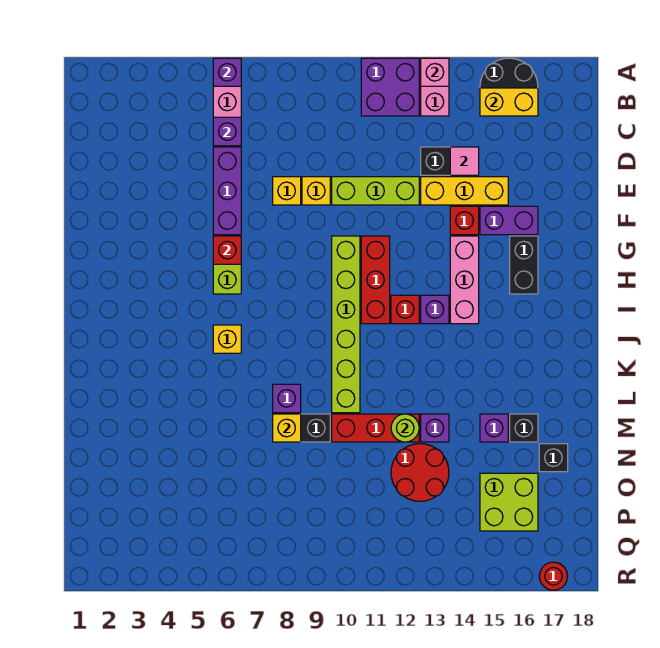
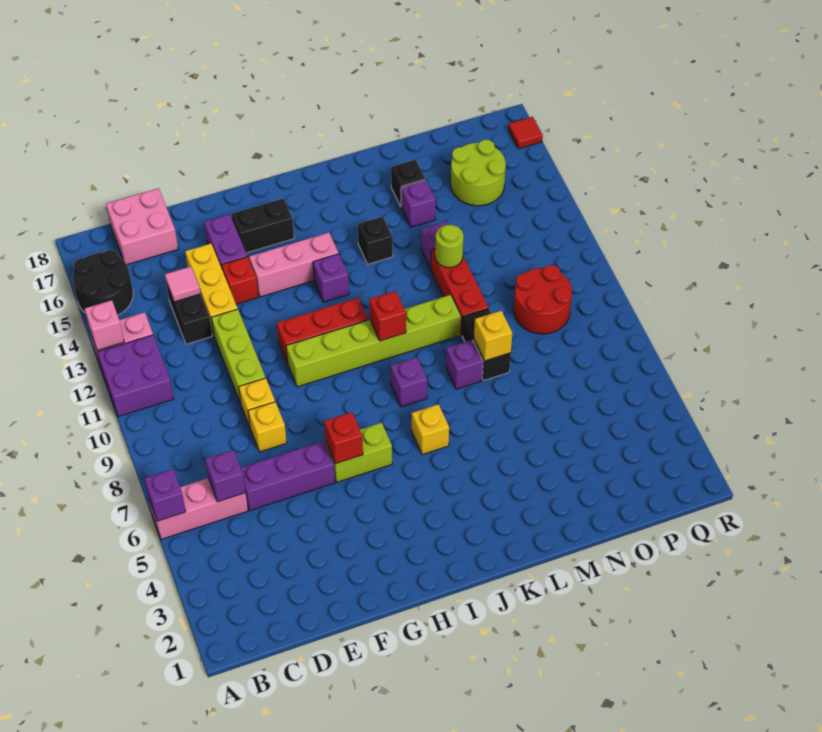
yellow 1x2 brick [480,88,538,116] -> none
none -> pink 2x2 brick [106,188,178,265]
red 1x1 brick [391,295,419,324] -> red 1x1 brick moved to [369,291,406,341]
none -> purple 1x1 brick [391,357,427,407]
red 2x2 round brick [391,444,449,501] -> red 2x2 round brick moved to [514,265,572,334]
black 1x1 brick [539,444,568,472] -> black 1x1 brick moved to [358,216,393,264]
lime 2x2 brick [480,473,538,531] -> lime 2x2 round brick [451,140,506,206]
red 1x1 round brick [539,562,567,590] -> red 1x1 tile [509,117,543,149]

